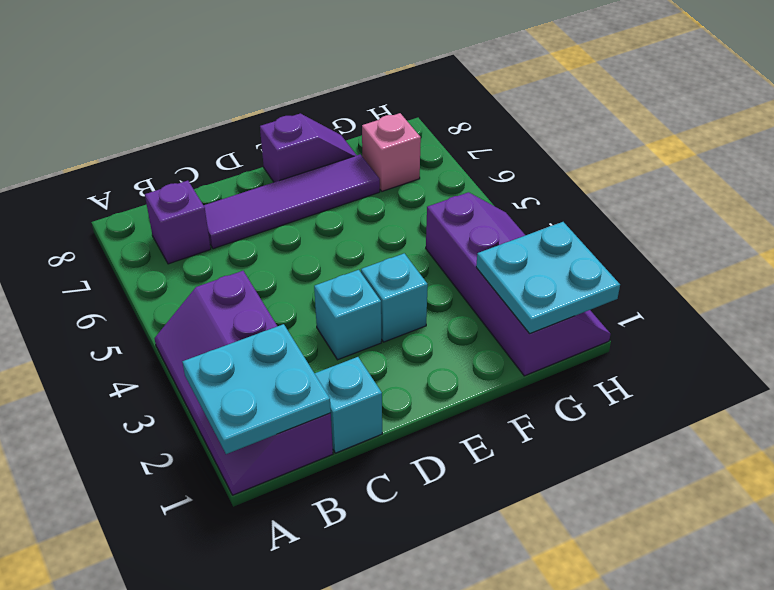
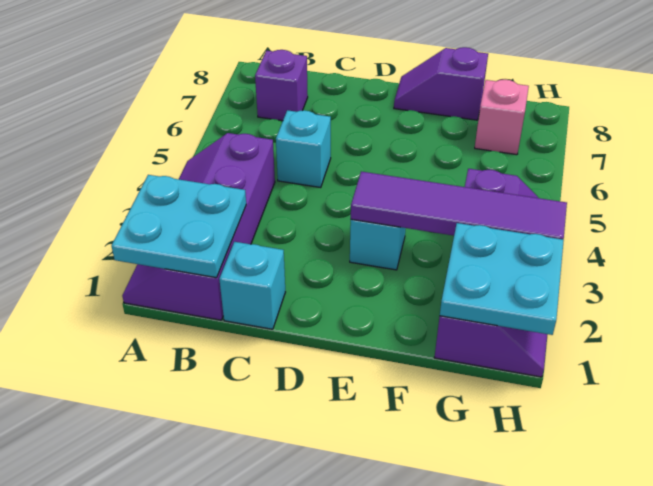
purple 1x4 tile [204,154,380,249] -> purple 1x4 tile moved to [351,172,567,239]
cyan 1x1 brick [314,270,381,360] -> cyan 1x1 brick moved to [276,110,331,188]
purple 1x2 slope [260,113,357,182] -> purple 1x2 slope turned to [394,47,488,120]

